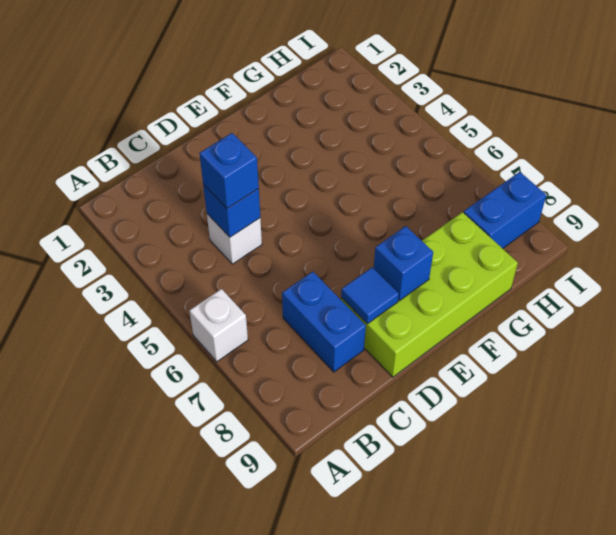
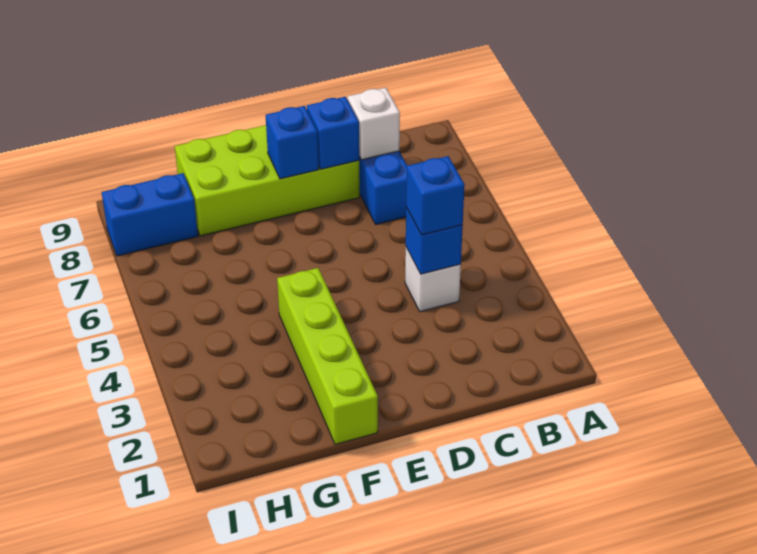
white 1x1 brick [189,289,248,362] -> white 1x1 brick moved to [348,88,400,160]
blue 1x1 tile [341,267,399,324] -> blue 1x1 brick [307,97,359,169]
none -> lime 1x4 brick [277,268,378,444]

